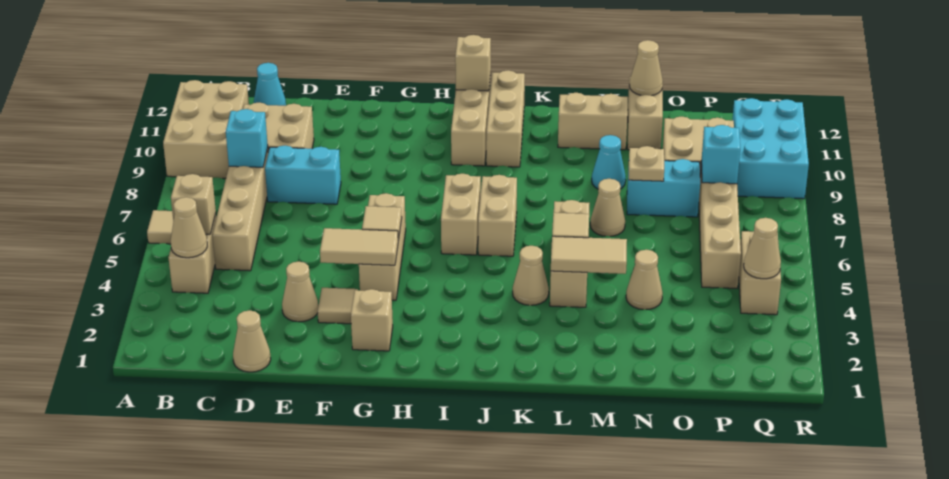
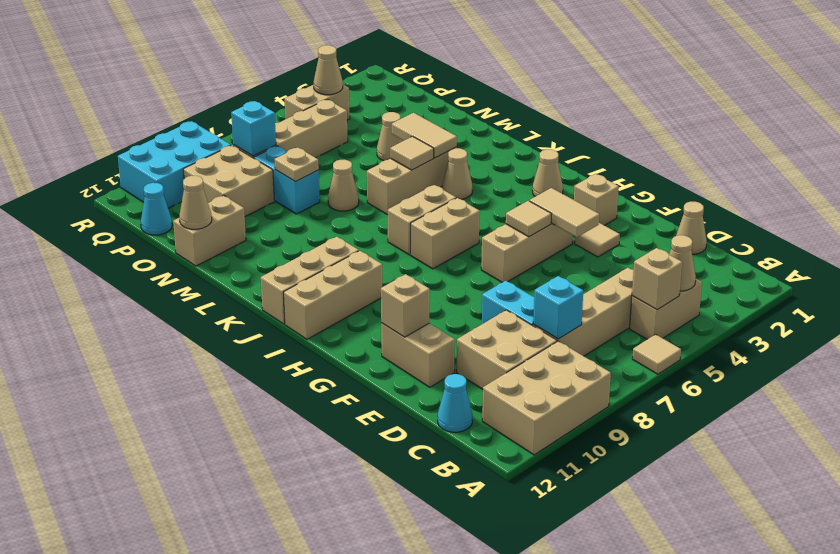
tan 1x1 cone [282,262,318,322] -> tan 1x1 cone moved to [532,149,563,197]
tan 1x1 brick [455,35,491,91] -> tan 1x1 brick moved to [381,274,430,337]
tan 1x2 brick [558,93,628,150] -> tan 1x2 brick moved to [381,323,455,387]
cyan 1x1 cone [592,135,626,189] -> cyan 1x1 cone moved to [141,183,172,235]

